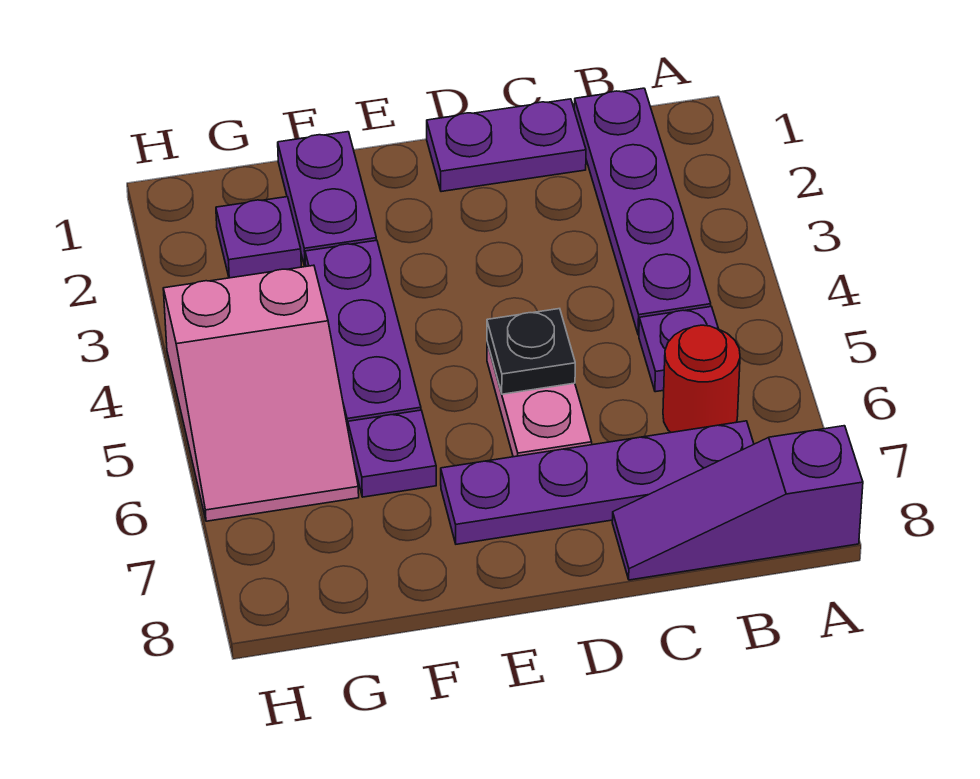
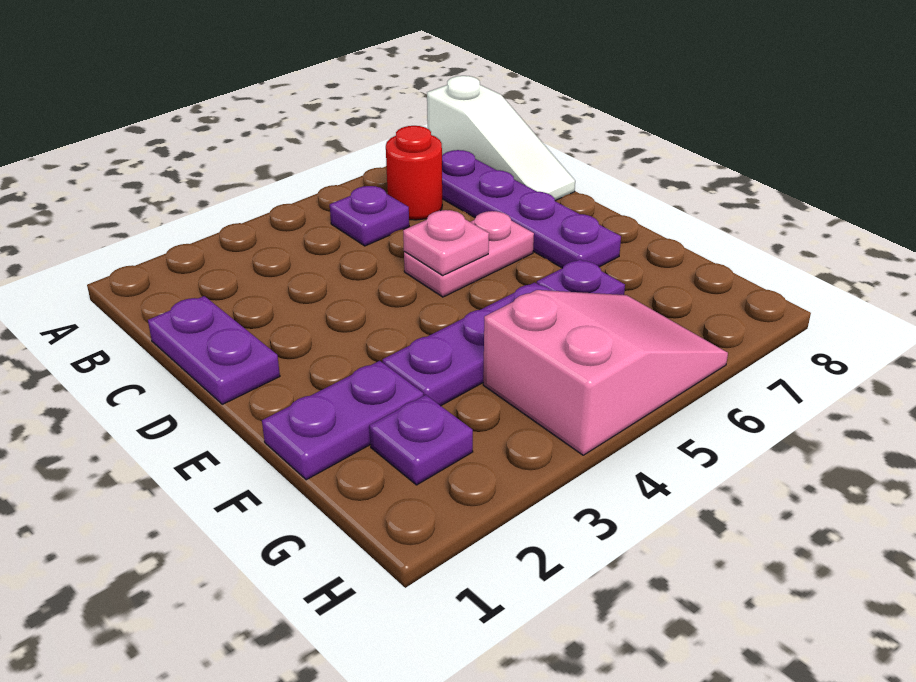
purple 1x3 slope [612,426,863,580] -> white 1x3 slope [427,76,575,201]
purple 1x4 plate [574,88,711,335] -> none
black 1x1 plate [487,309,575,394] -> pink 1x1 plate [403,210,489,275]

